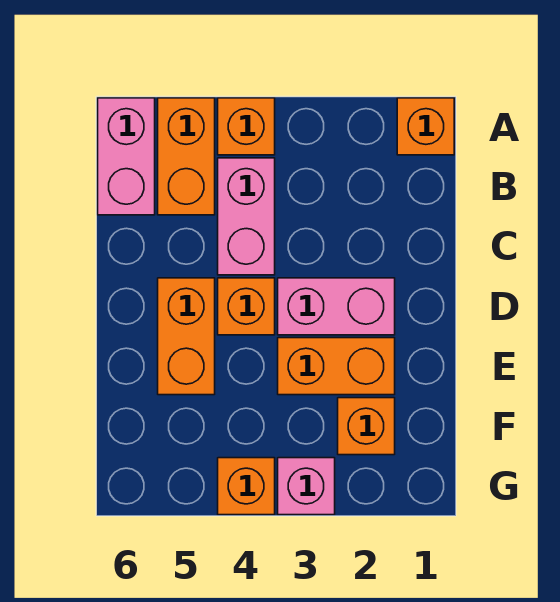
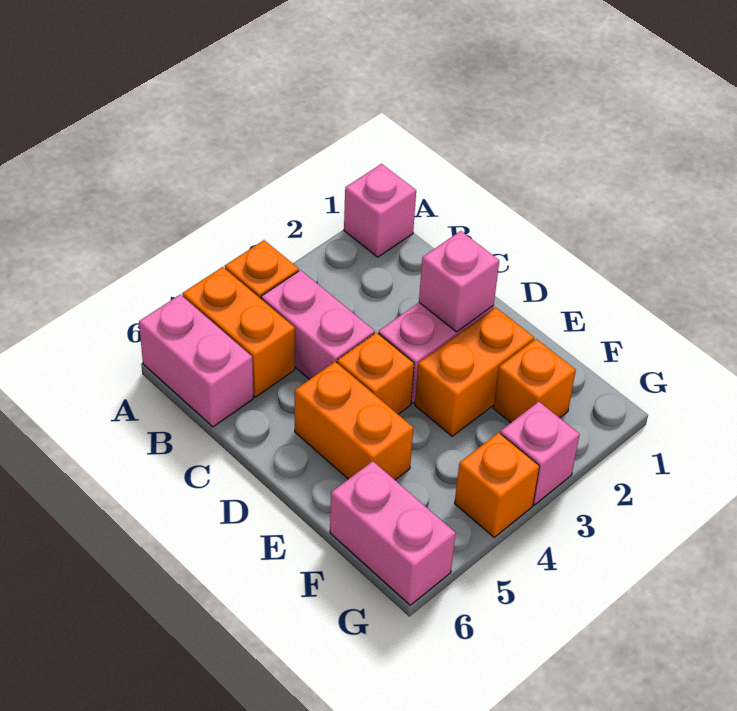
orange 1x1 brick [397,98,454,155] -> pink 1x1 brick [344,164,416,257]
none -> pink 1x1 brick [419,231,499,332]
none -> pink 1x2 brick [330,461,456,605]

